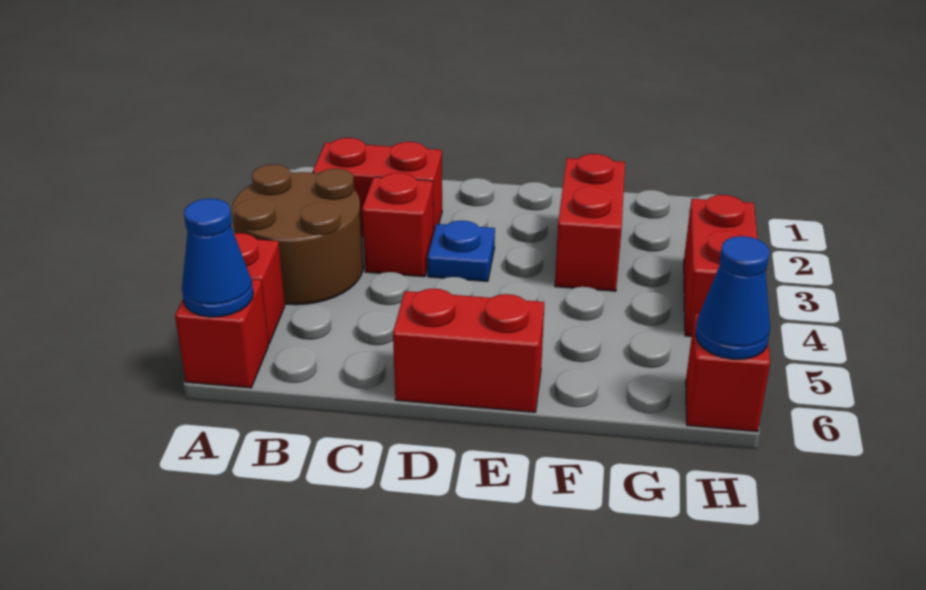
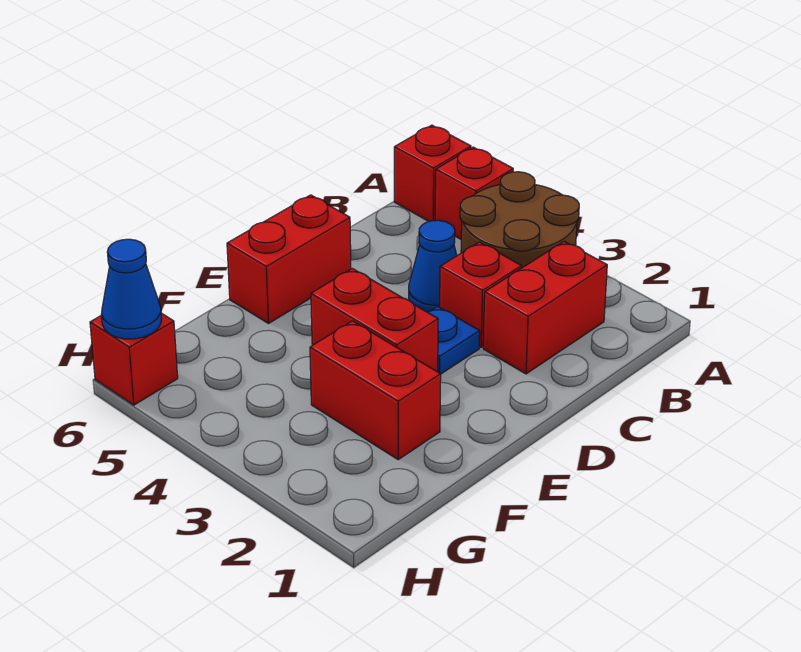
blue 1x1 cone [182,199,253,317] -> blue 1x1 cone moved to [409,220,457,312]
red 1x2 brick [684,195,758,336] -> red 1x2 brick moved to [311,269,438,372]

